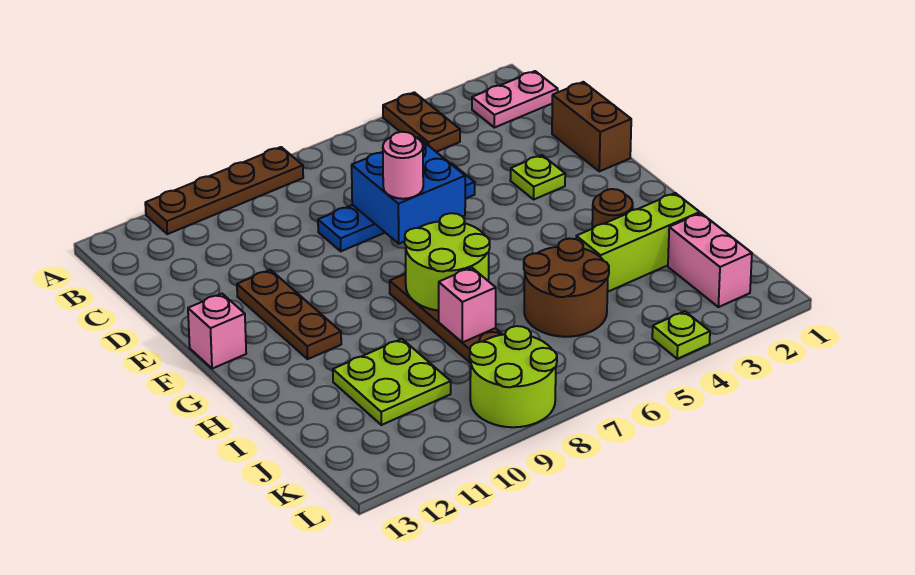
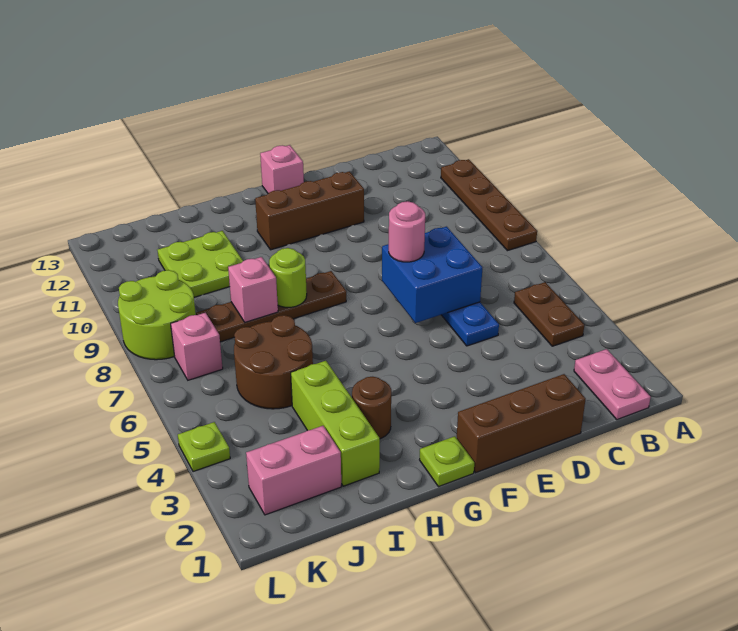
brown 1x2 plate [383,92,460,152] -> brown 1x2 plate turned to [514,282,584,346]
brown 1x2 brick [552,82,631,171] -> brown 1x3 brick [457,374,586,473]
lime 1x1 plate [510,155,565,199] -> lime 1x1 plate moved to [420,436,474,487]
brown 1x3 plate [237,270,341,359] -> brown 1x3 brick [255,171,364,250]
lime 2x2 round brick [405,213,490,311] -> lime 1x1 round brick [269,248,307,307]
none -> pink 1x1 brick [171,313,223,380]

